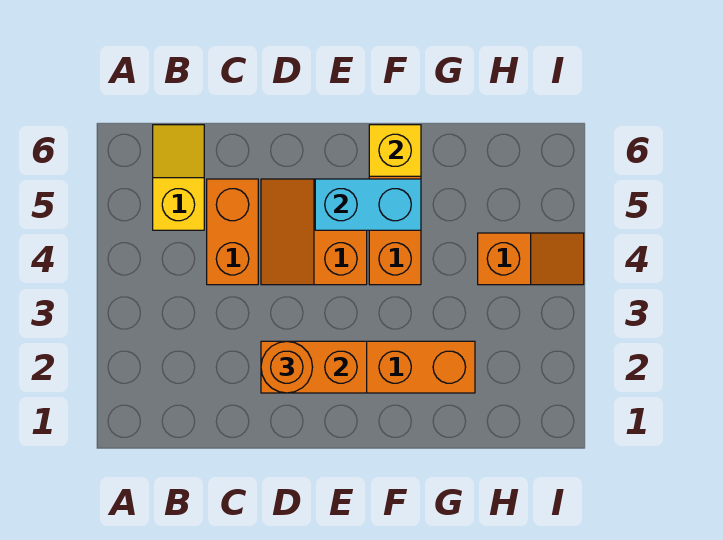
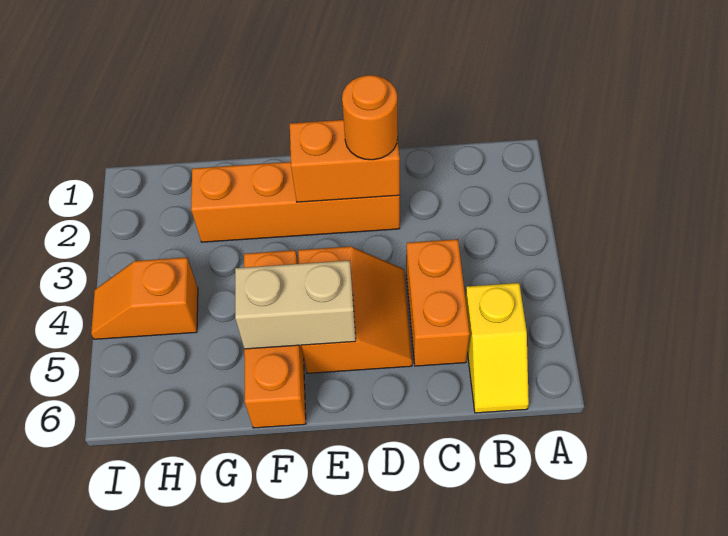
cyan 1x2 brick [315,179,421,230] -> tan 1x2 brick [235,260,356,349]
yellow 1x1 brick [369,125,421,176] -> none

